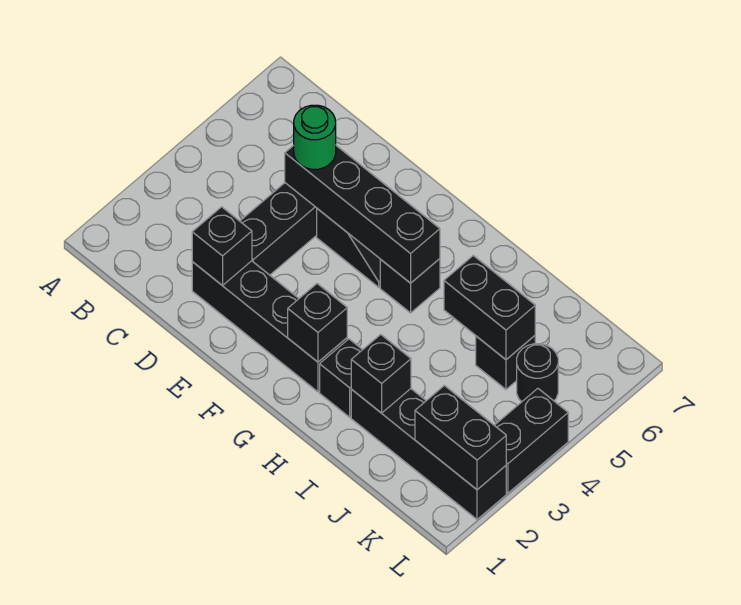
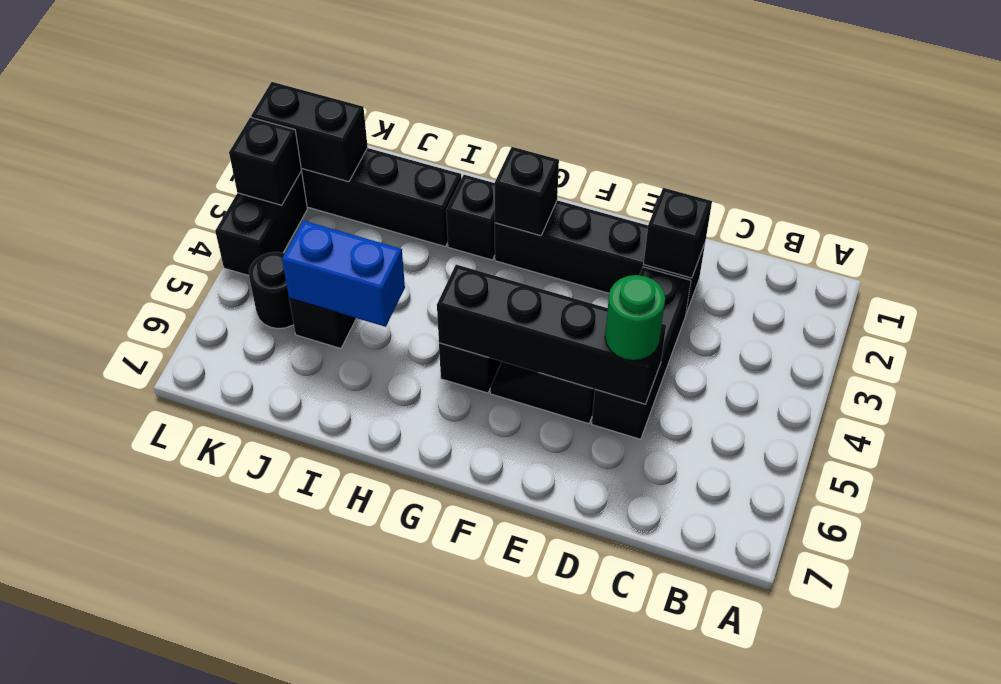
black 1x1 brick [351,335,411,413] -> black 1x1 brick moved to [229,117,301,205]
black 1x2 brick [444,256,535,360] -> blue 1x2 brick [282,221,405,327]

